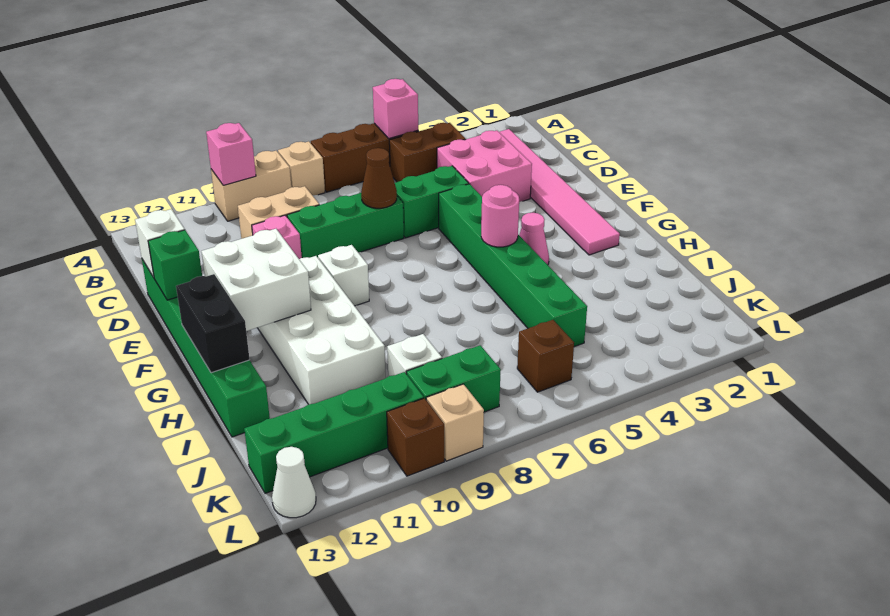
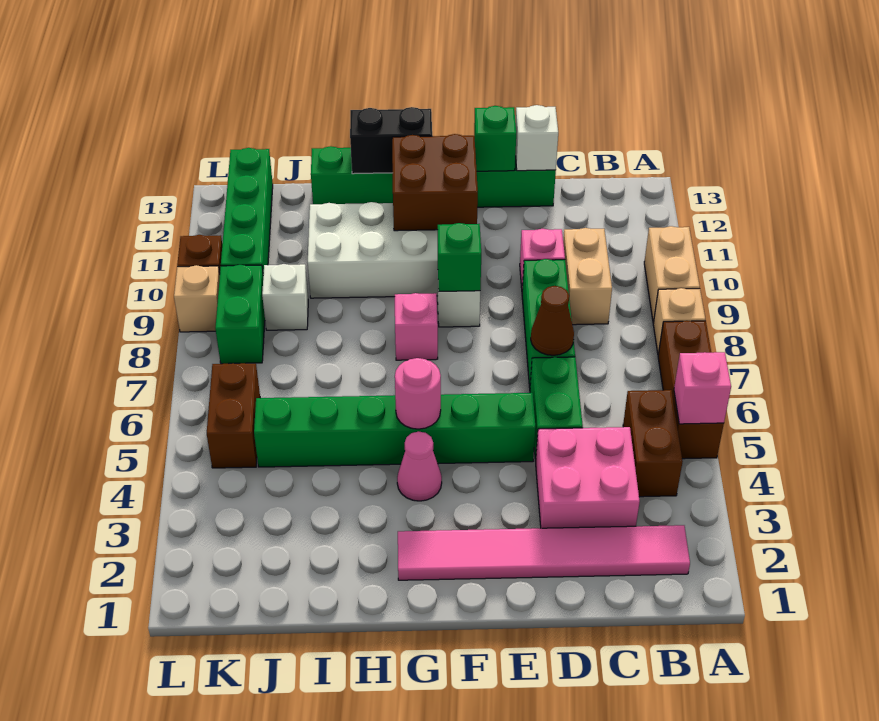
pink 1x1 brick [206,123,256,185] -> pink 1x1 brick moved to [395,293,438,360]
none -> green 1x1 brick [438,223,481,291]
white 2x2 brick [201,229,311,331] -> brown 2x2 brick [392,134,478,231]
brown 1x1 brick [517,320,574,392] -> brown 1x2 brick [207,363,260,468]
white 1x1 cone [272,447,316,518] -> none

